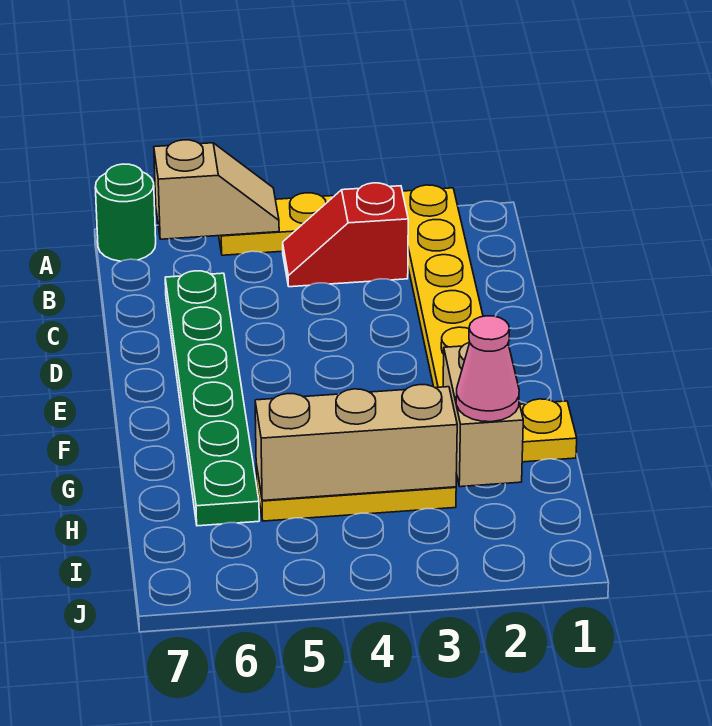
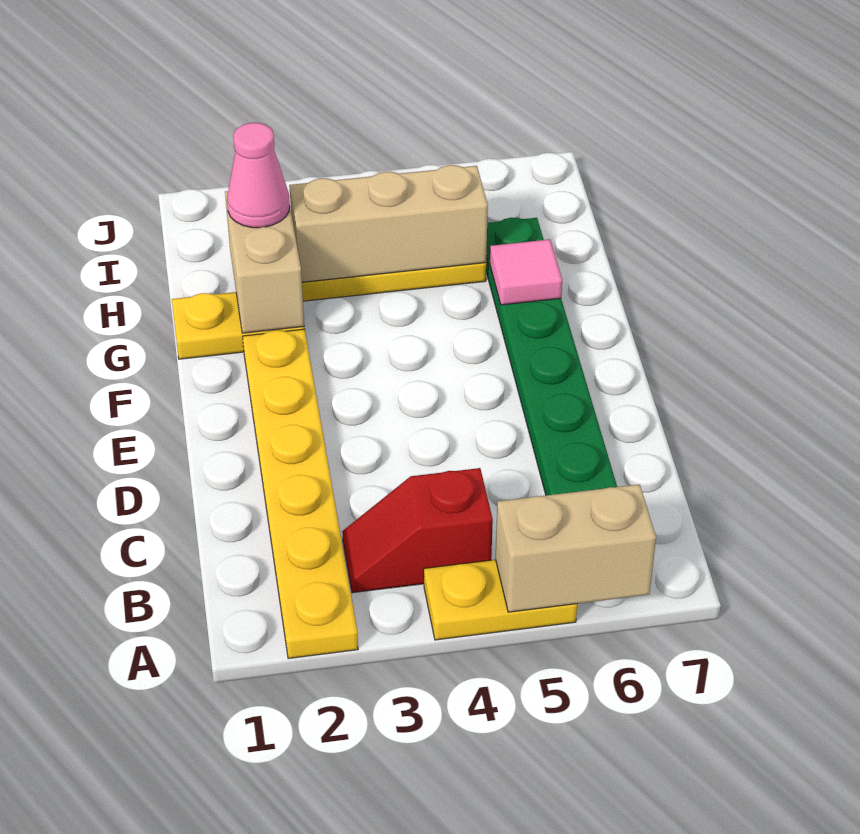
tan 1x2 slope [154,140,279,239] -> tan 1x2 brick [496,484,656,612]
green 1x1 round brick [95,164,156,261] -> none
red 1x2 slope [283,183,408,287] -> red 1x2 slope turned to [342,468,493,593]
none -> pink 1x1 tile [490,239,562,305]

